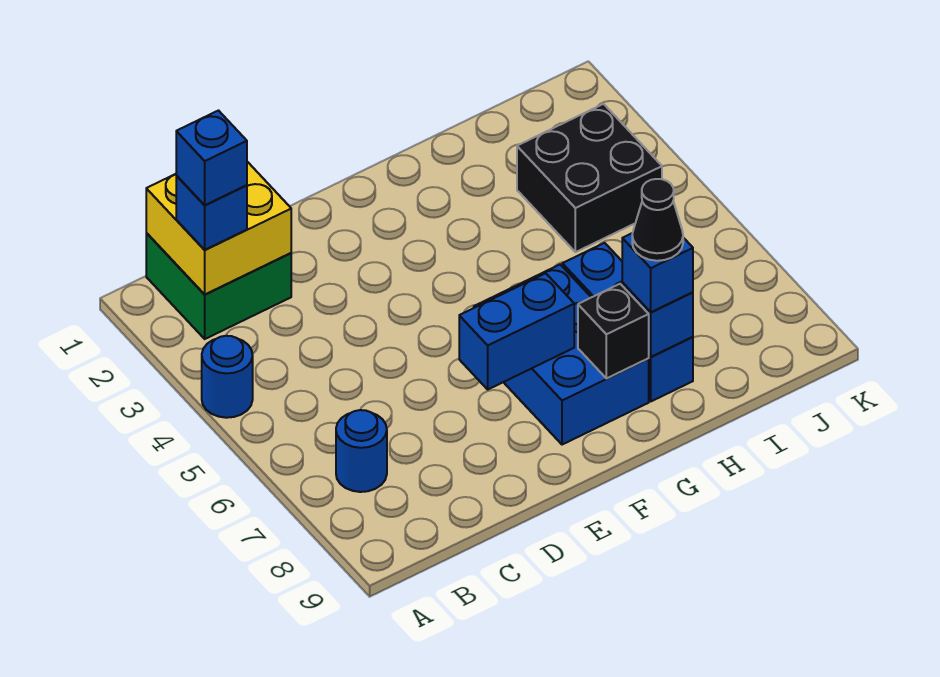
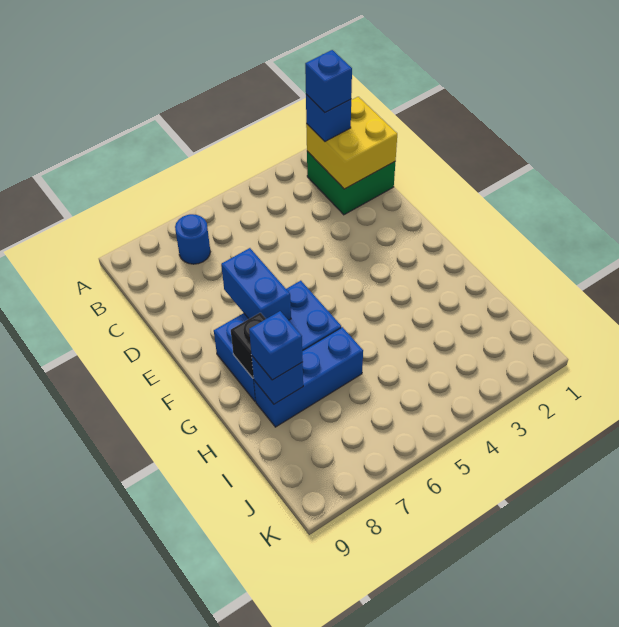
blue 1x1 round brick [202,336,253,418] -> none
black 1x1 cone [632,179,683,261] -> none
black 2x2 brick [517,104,662,252] -> none

